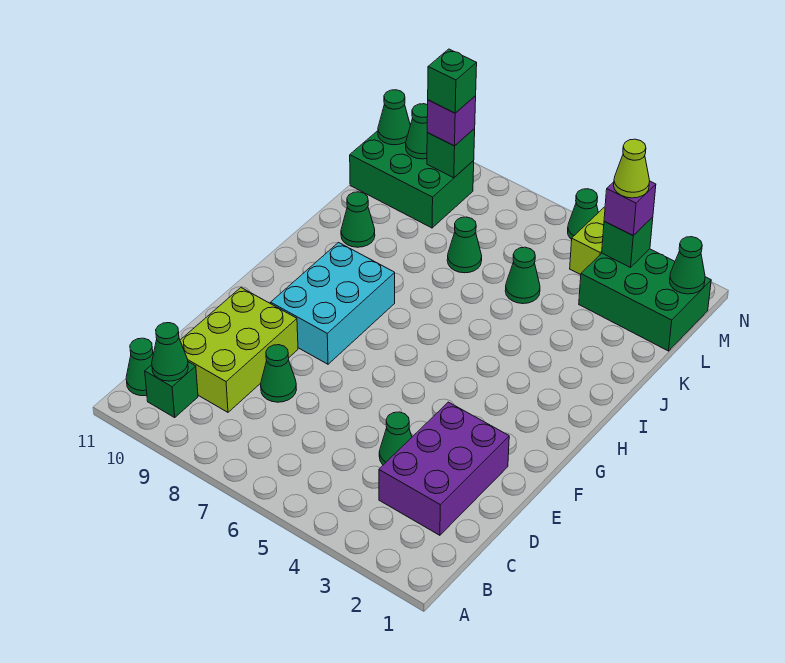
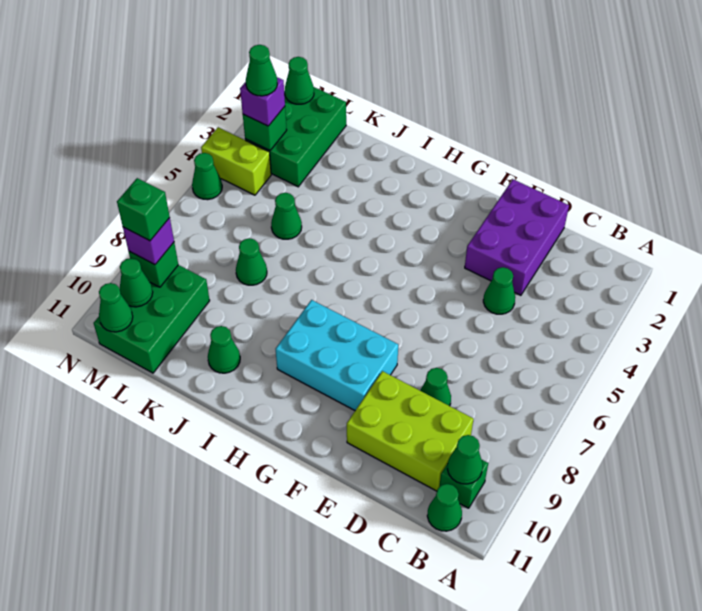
purple 2x3 brick [379,402,509,535] -> purple 2x3 brick turned to [465,179,569,295]
lime 1x1 cone [614,139,650,198] -> green 1x1 cone [246,45,277,96]

